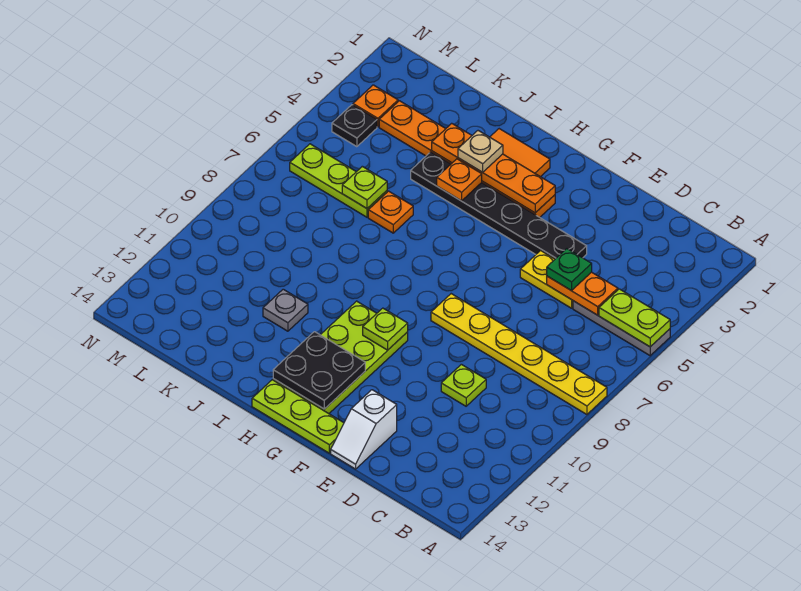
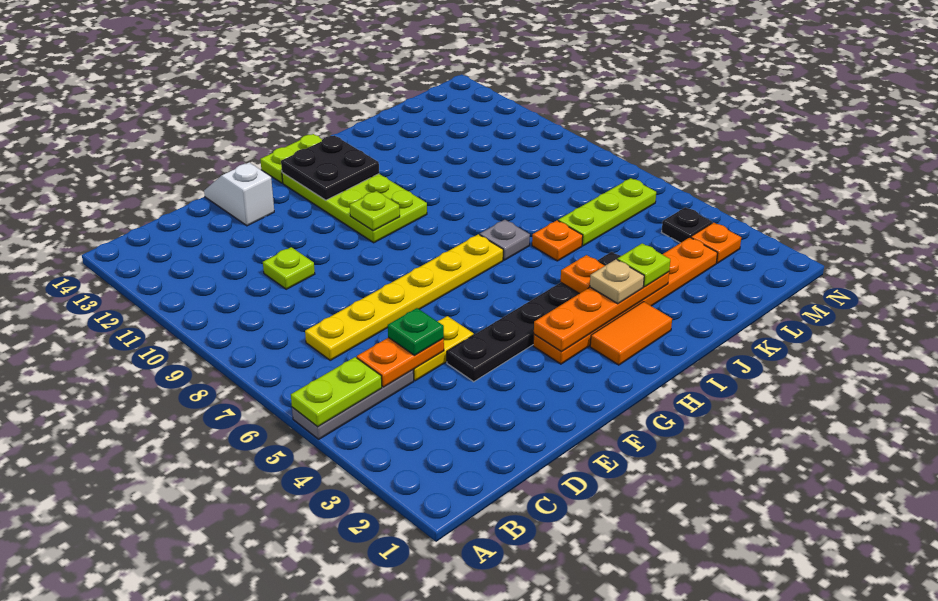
yellow 1x6 plate [431,294,607,414] -> yellow 1x6 plate moved to [305,234,503,360]
lime 1x3 plate [252,380,344,453] -> lime 1x2 plate [260,134,322,183]
grey 1x1 plate [263,289,308,331] -> grey 1x1 plate moved to [480,220,530,260]
lime 1x1 plate [342,166,387,208] -> lime 1x1 plate moved to [617,243,670,287]

